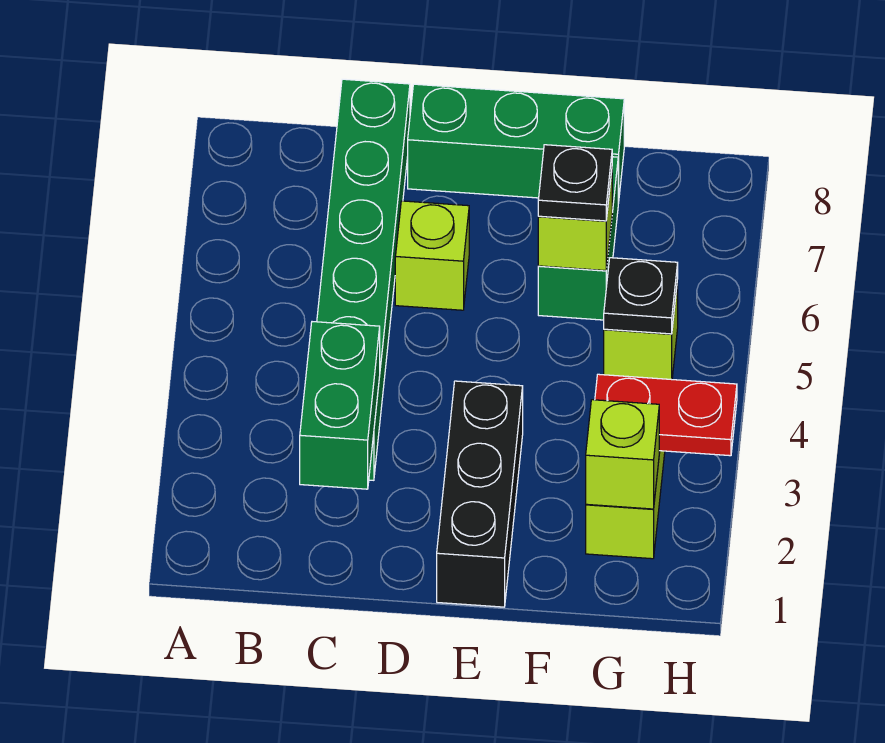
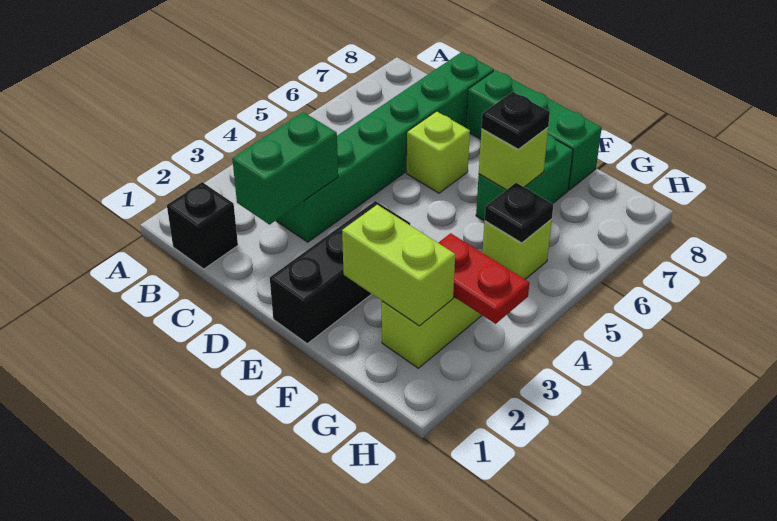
none -> black 1x1 brick [167,182,238,269]
lime 1x1 brick [586,400,659,509] -> lime 1x2 brick [342,205,455,326]

